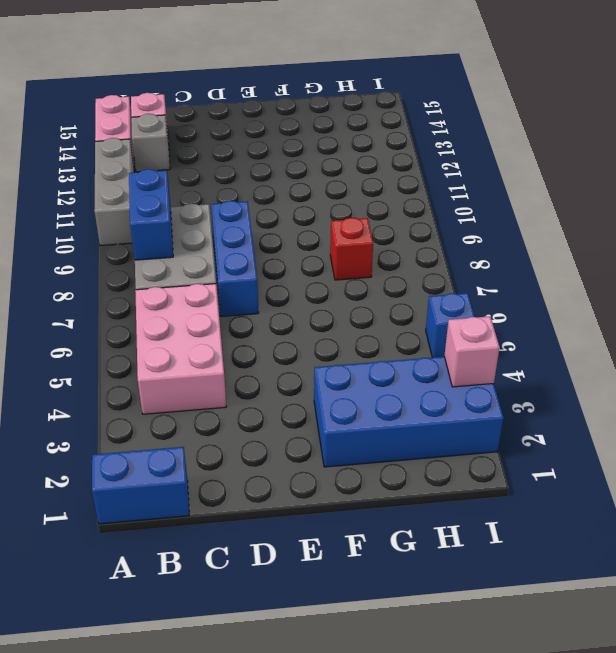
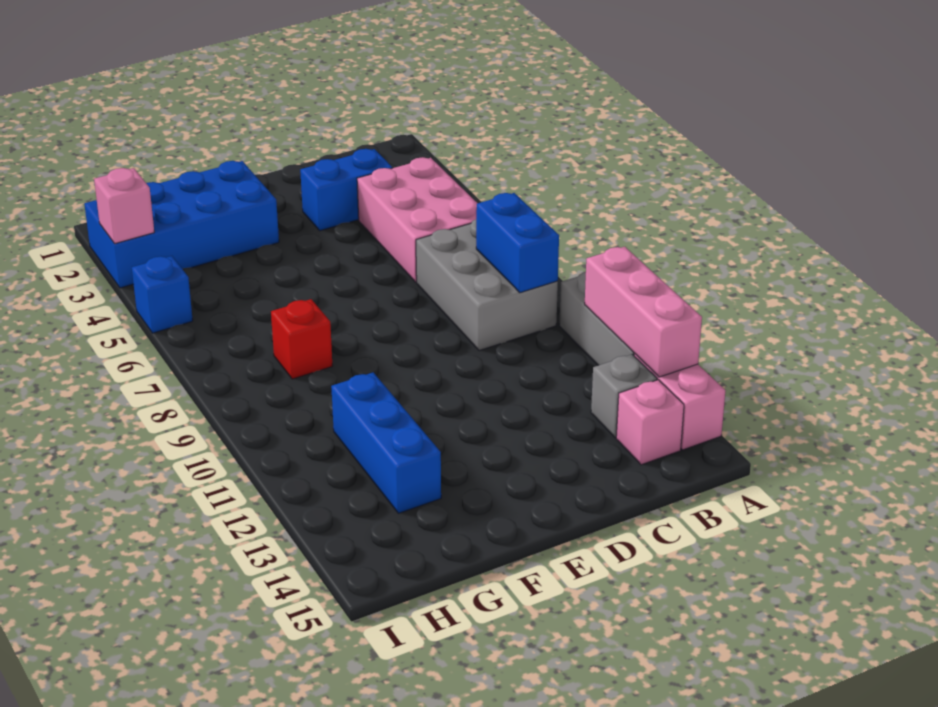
blue 1x2 brick [92,447,189,524] -> blue 1x2 brick moved to [300,149,392,231]
none -> pink 1x3 brick [585,247,702,377]
blue 1x3 brick [211,201,259,317] -> blue 1x3 brick moved to [331,373,441,513]

